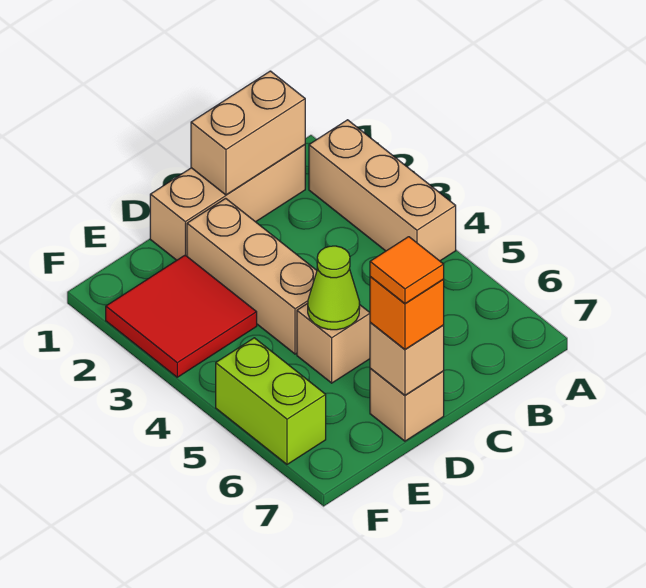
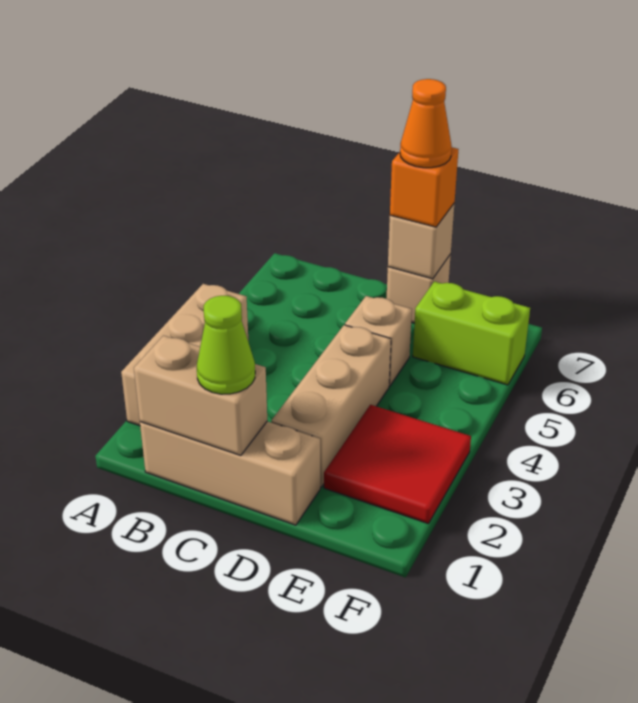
lime 1x1 cone [308,246,360,330] -> lime 1x1 cone moved to [197,296,255,394]
orange 1x1 tile [370,237,444,304] -> orange 1x1 cone [400,79,452,168]
lime 1x2 brick [216,338,326,464] -> lime 1x2 brick turned to [413,281,530,385]

